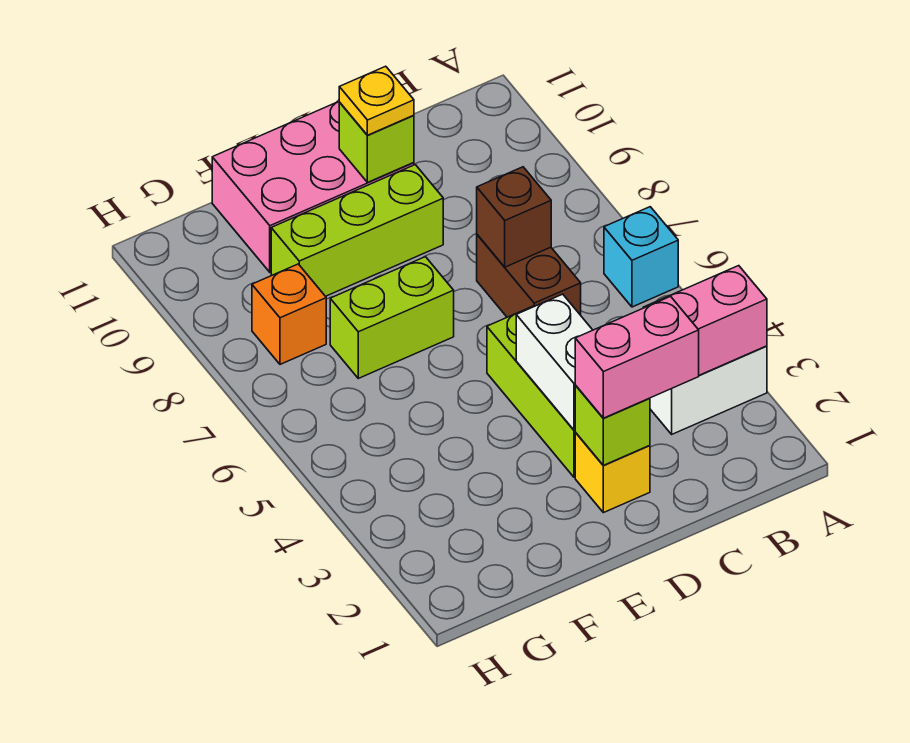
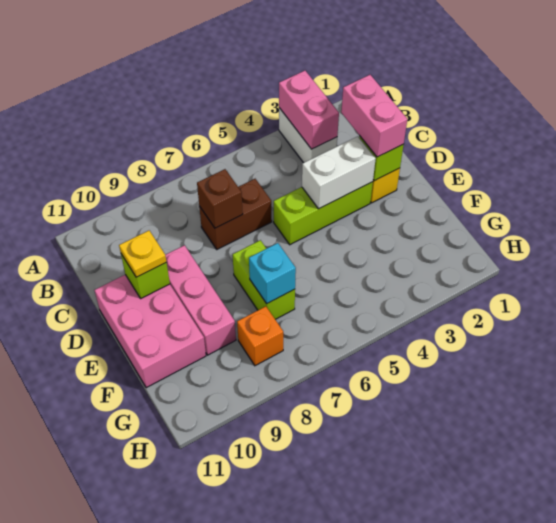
cyan 1x1 brick [604,207,678,307] -> cyan 1x1 brick moved to [249,243,296,304]
lime 1x3 brick [271,165,443,296] -> pink 1x3 brick [165,245,236,355]

